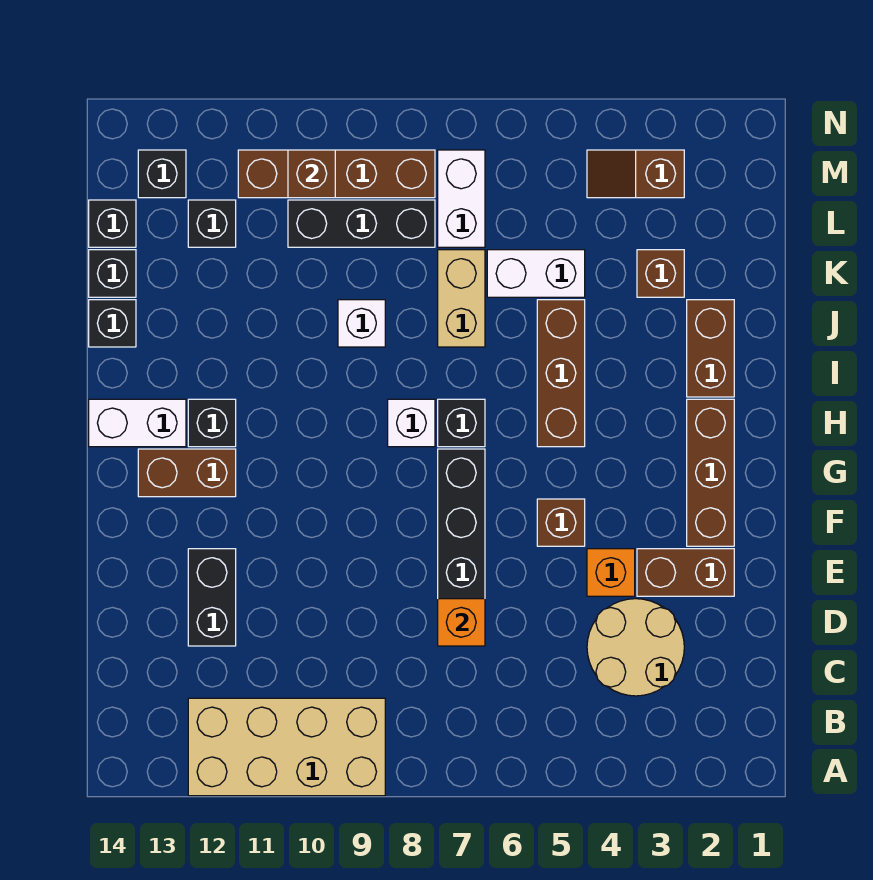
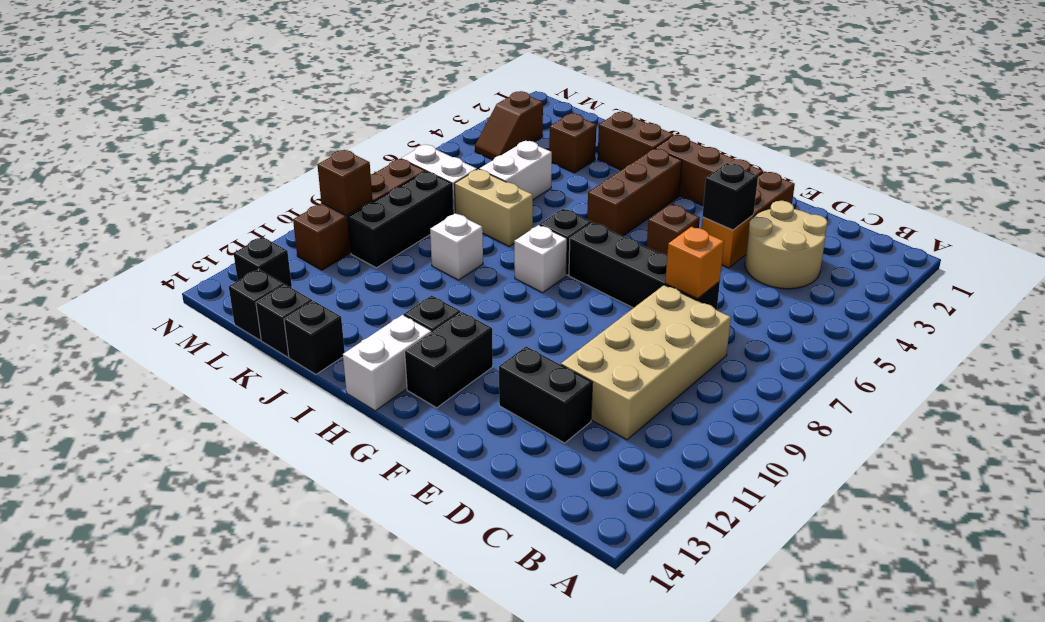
tan 2x4 brick [188,698,385,796] -> tan 2x4 brick moved to [561,285,731,440]
brown 1x2 brick [138,449,236,497] -> black 1x2 brick [405,312,493,408]
brown 1x3 brick [537,300,585,447] -> brown 1x3 brick turned to [587,149,682,236]
black 1x1 brick [188,200,236,247] -> black 1x1 brick moved to [702,163,758,230]

